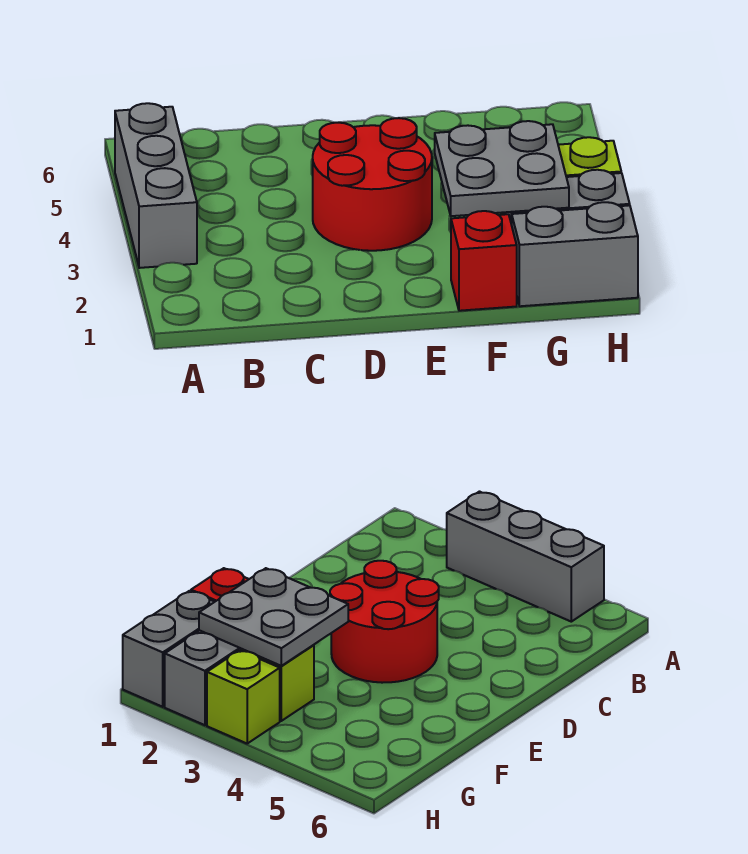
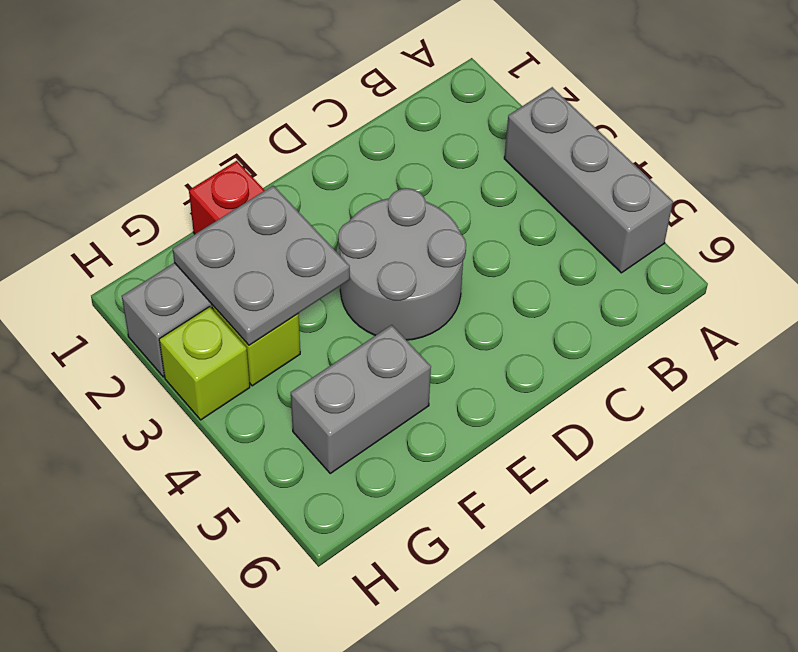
red 2x2 round brick [313,118,432,251] -> grey 2x2 round brick [338,188,466,340]
grey 1x2 brick [512,202,638,306] -> grey 1x2 brick moved to [291,325,431,473]

